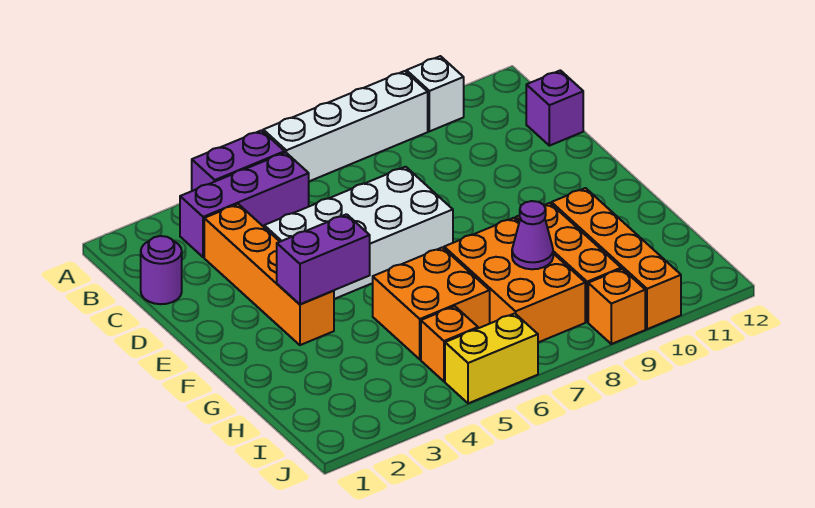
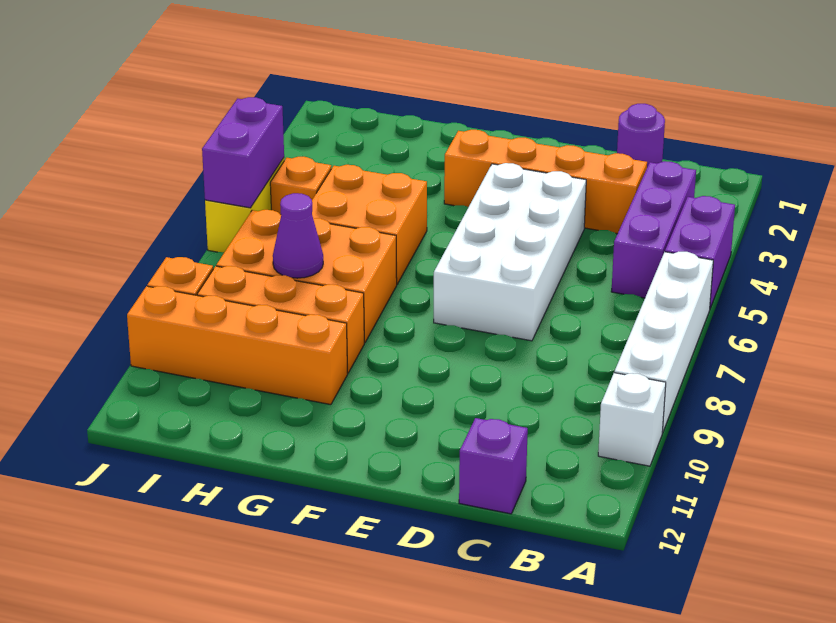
purple 1x2 brick [277,214,370,304] -> purple 1x2 brick moved to [202,97,284,208]

